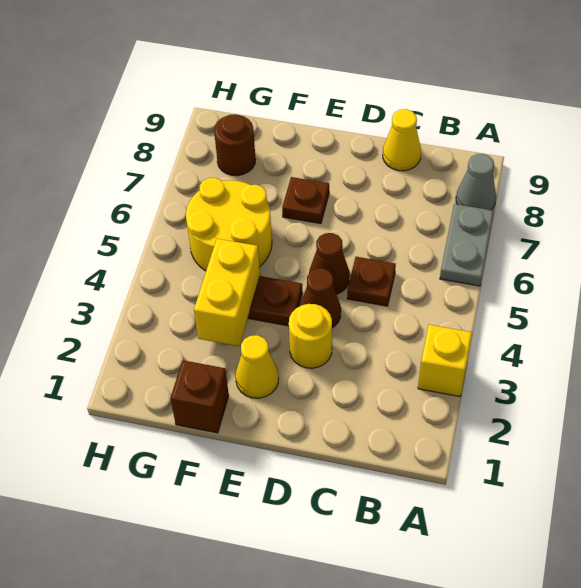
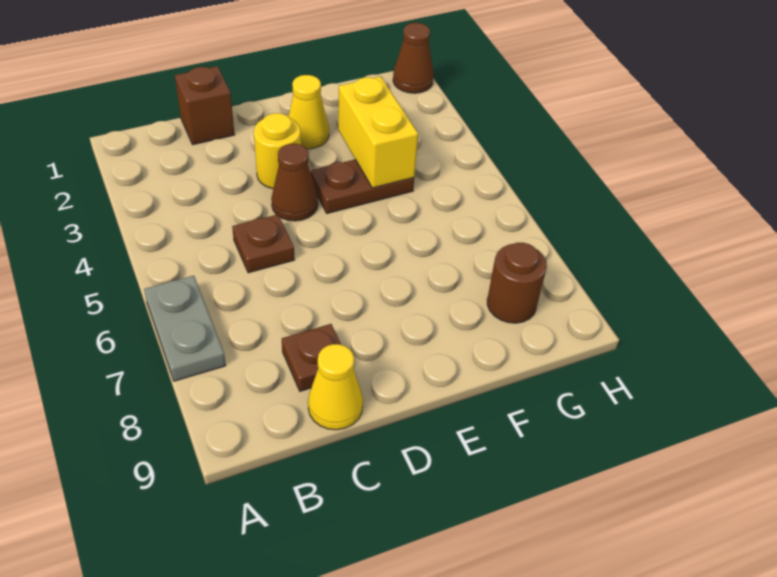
yellow 1x1 brick [418,325,472,397] -> none
grey 1x1 cone [456,154,496,210] -> none
brown 1x1 cone [309,233,350,294] -> brown 1x1 cone moved to [393,23,433,93]
brown 1x1 plate [282,177,329,224] -> brown 1x1 plate moved to [282,324,341,391]
brown 1x1 brick [170,360,229,433] -> brown 1x1 brick moved to [175,66,234,145]
yellow 2x2 round brick [186,178,272,271] -> none

